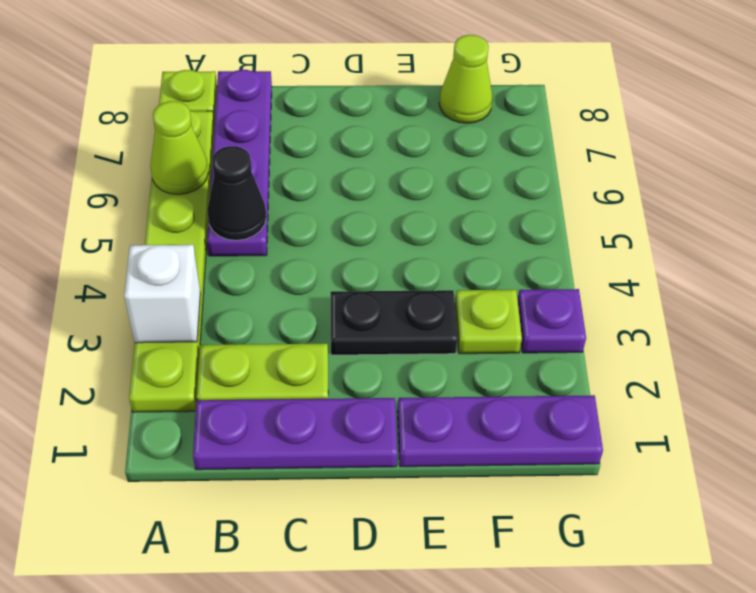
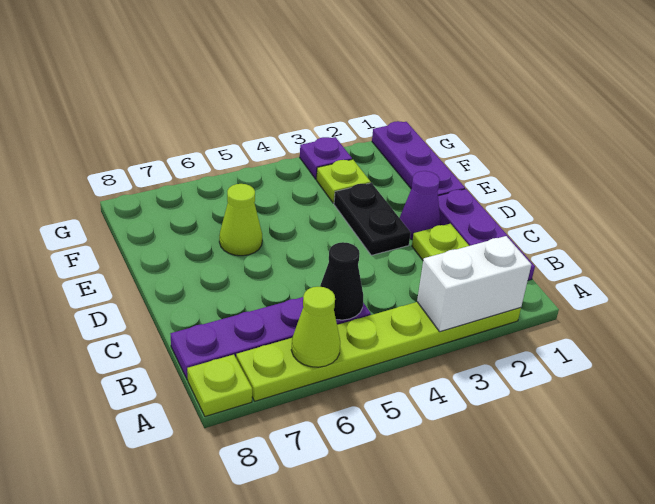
white 1x1 brick [124,245,200,343] -> white 1x2 brick [417,236,531,332]
none -> purple 1x1 cone [400,171,441,240]
lime 1x1 cone [439,35,492,123] -> lime 1x1 cone moved to [219,184,262,256]

